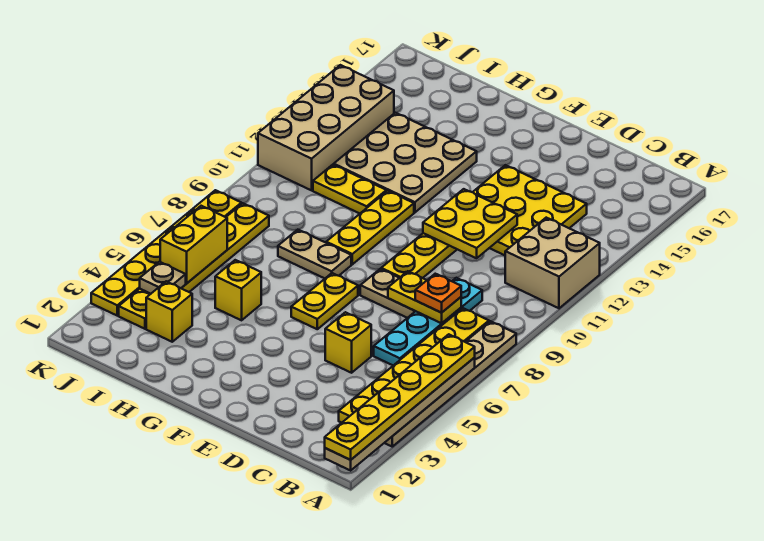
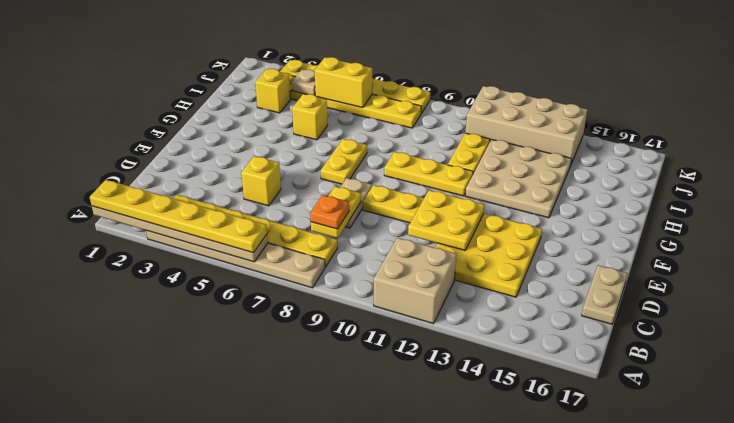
cyan 1x4 plate [374,278,482,365] -> none
yellow 1x2 plate [291,273,358,329] -> yellow 1x2 plate turned to [321,139,367,184]
tan 1x2 plate [278,230,351,278] -> tan 1x2 plate moved to [582,265,628,324]

